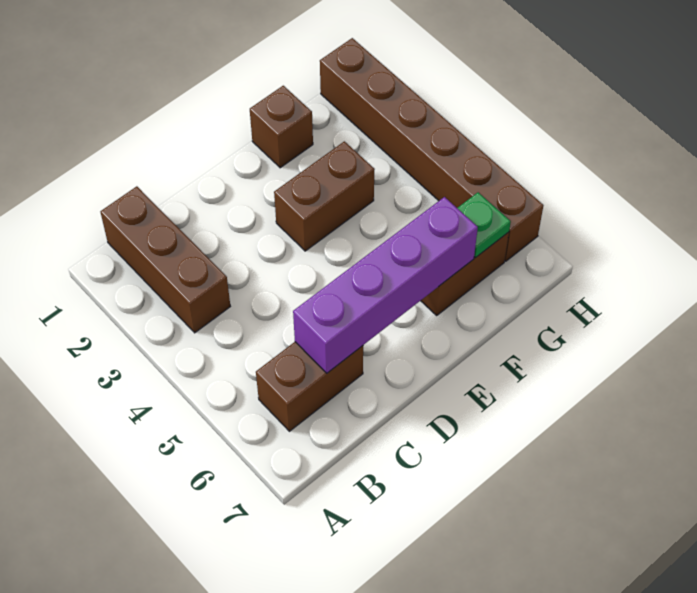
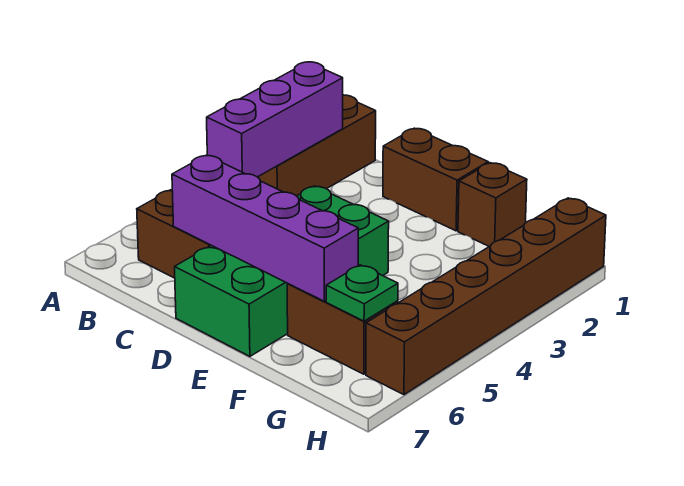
none -> purple 1x3 brick [207,62,343,177]
none -> green 2x4 brick [175,186,389,356]
brown 1x2 brick [274,141,375,251] -> brown 1x2 brick moved to [383,128,488,231]

